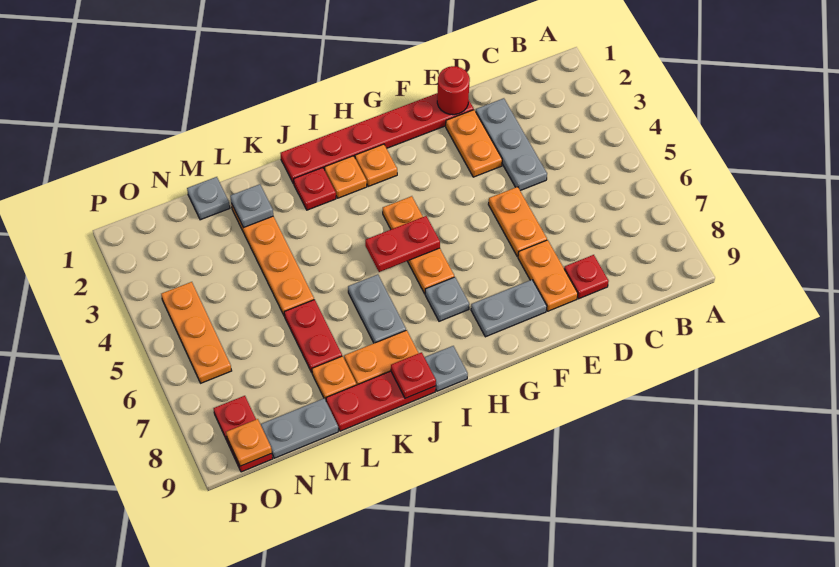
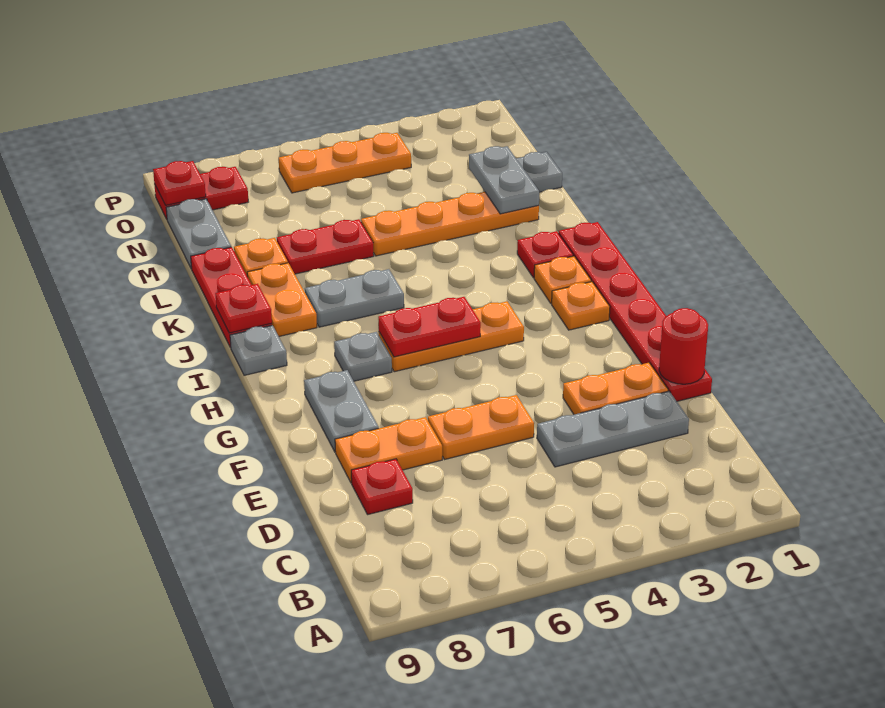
red 1x2 plate [365,216,440,272] -> red 1x2 plate turned to [378,297,481,357]
grey 1x1 plate [230,184,273,228] -> grey 1x2 plate [469,146,539,214]
orange 1x1 plate [226,419,272,466] -> red 1x1 plate [153,161,206,205]

